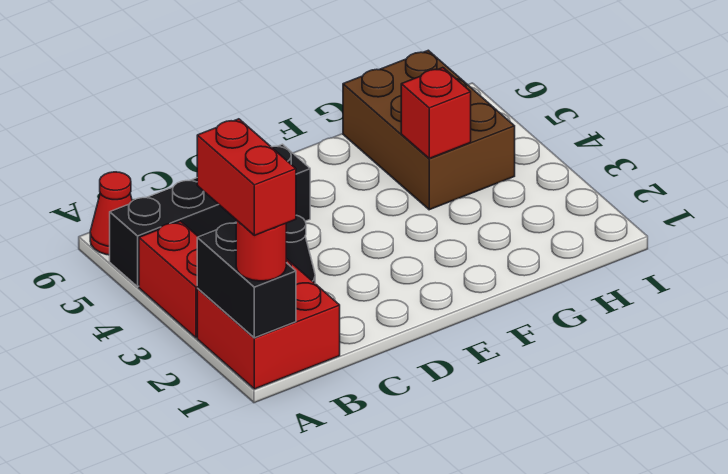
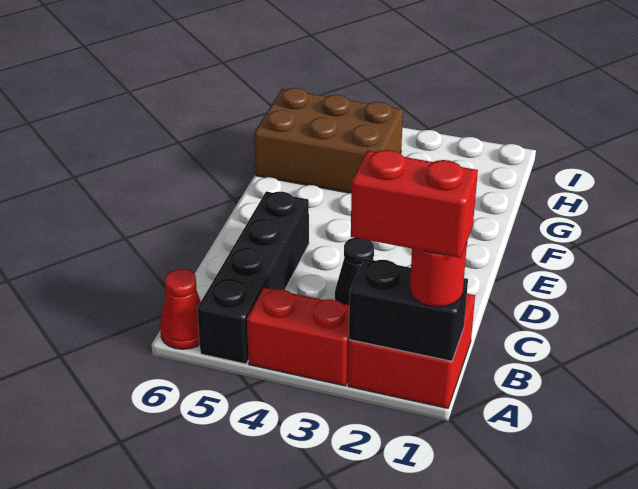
red 1x1 brick [401,68,471,158] -> none

